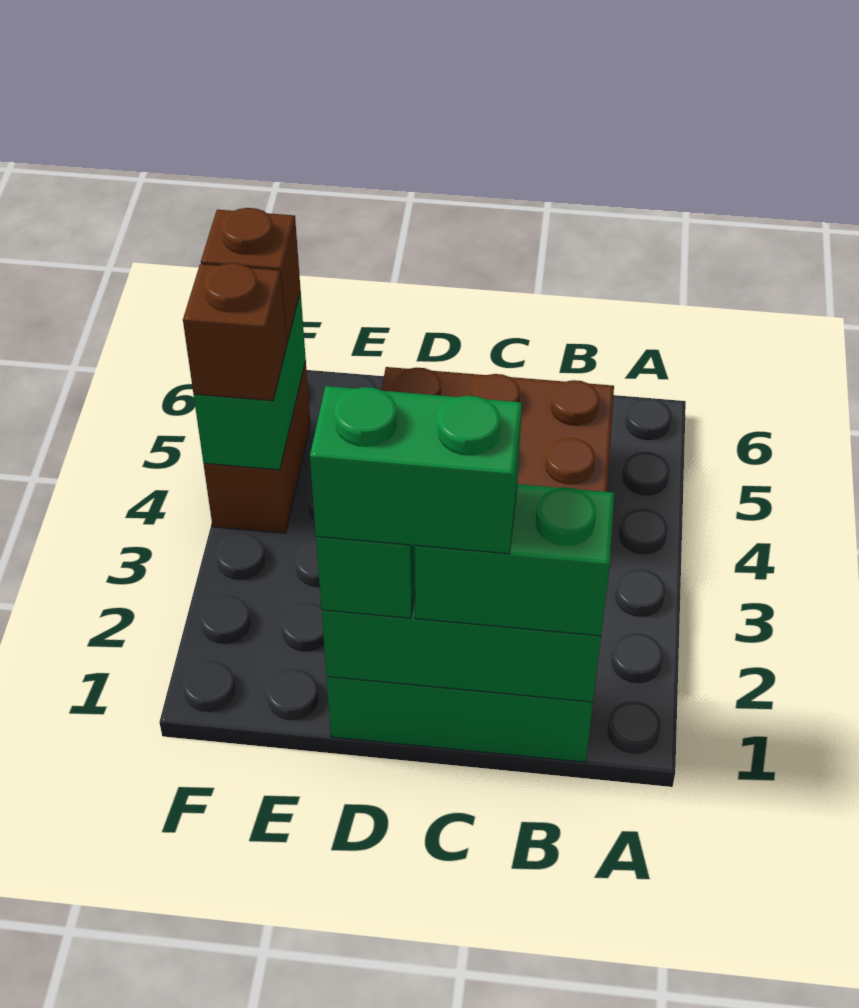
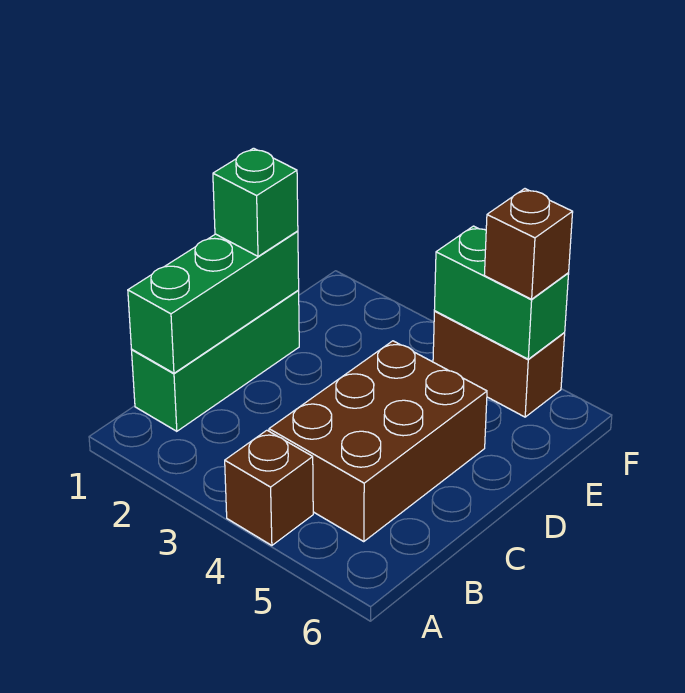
green 1x2 brick [415,484,614,636] -> none
green 1x2 brick [310,386,522,554] -> none
brown 1x1 brick [183,263,287,401] -> brown 1x1 brick moved to [225,430,313,545]

